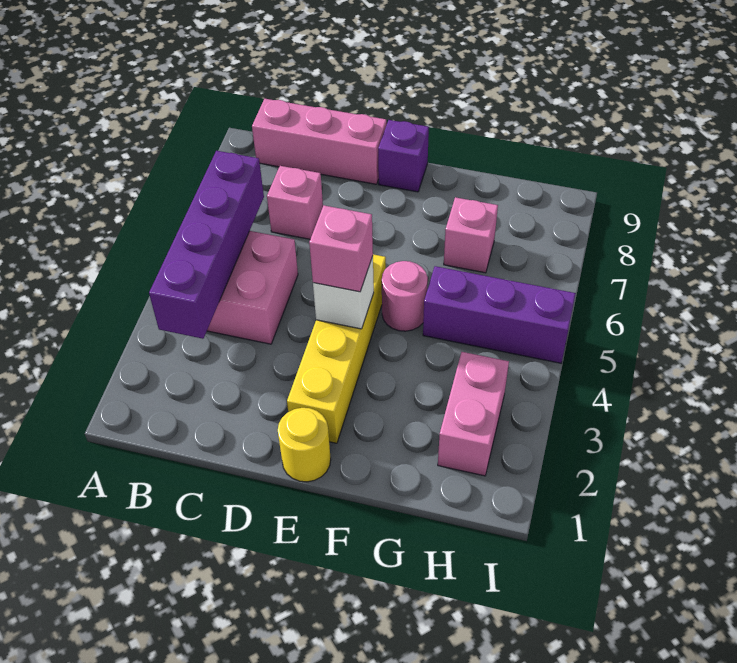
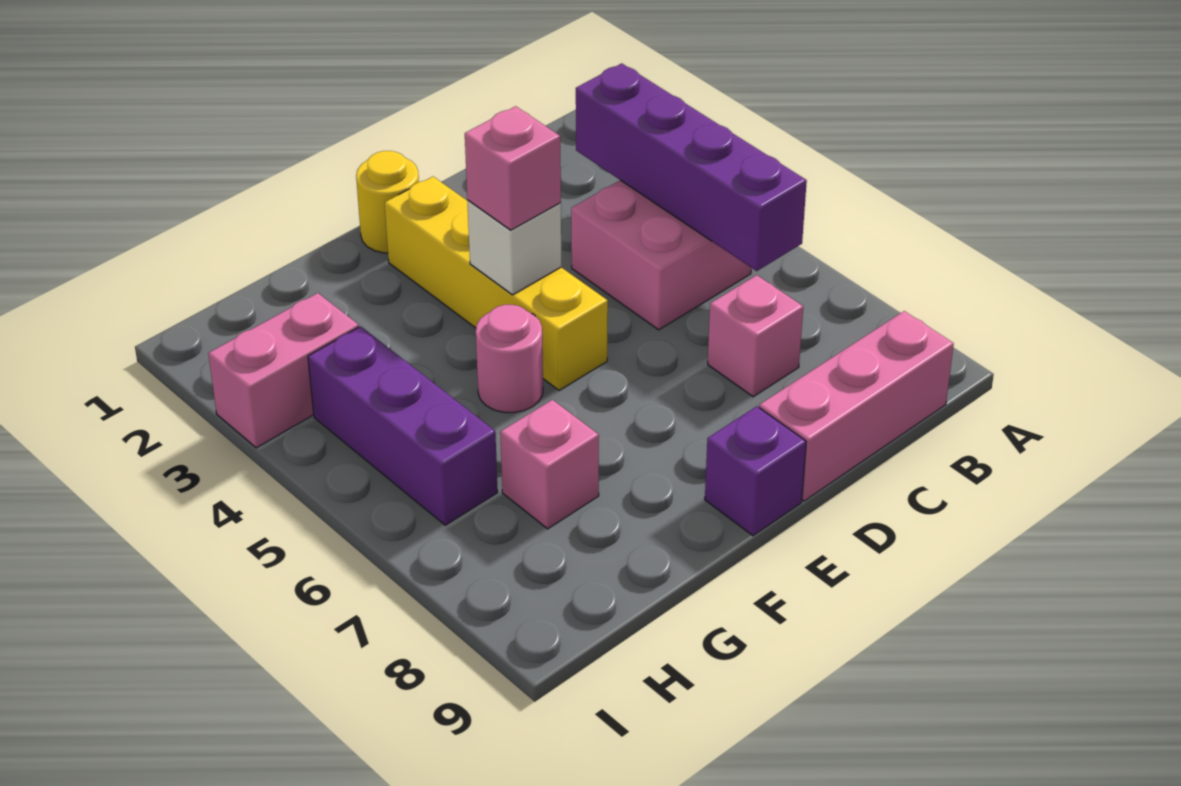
purple 1x3 brick [423,266,576,363] -> purple 1x3 brick turned to [308,326,498,525]
pink 1x2 brick [438,352,509,476] -> pink 1x2 brick turned to [208,293,359,448]

